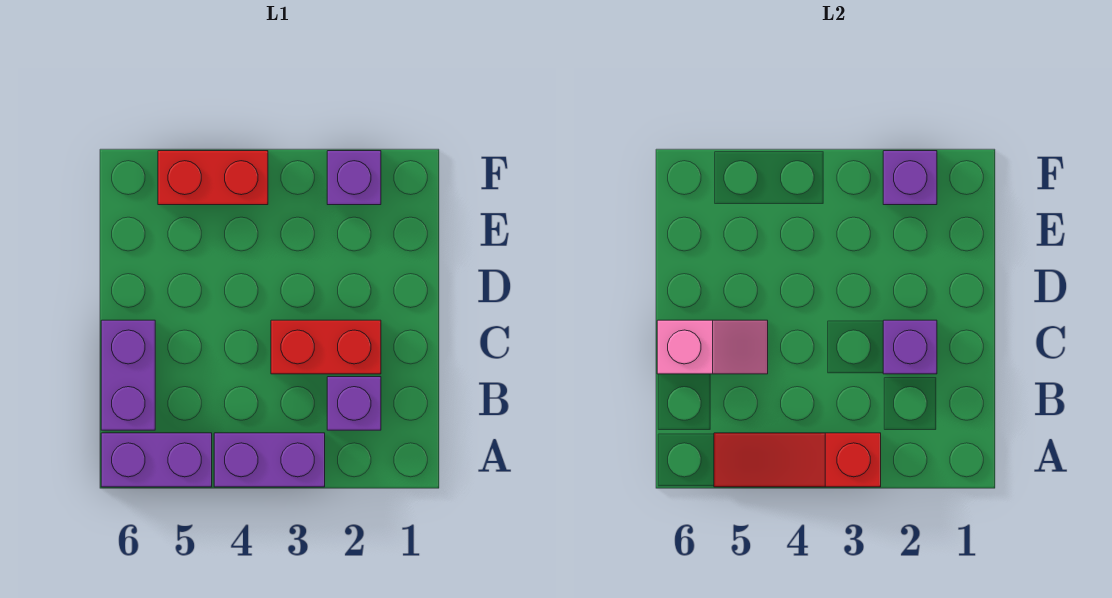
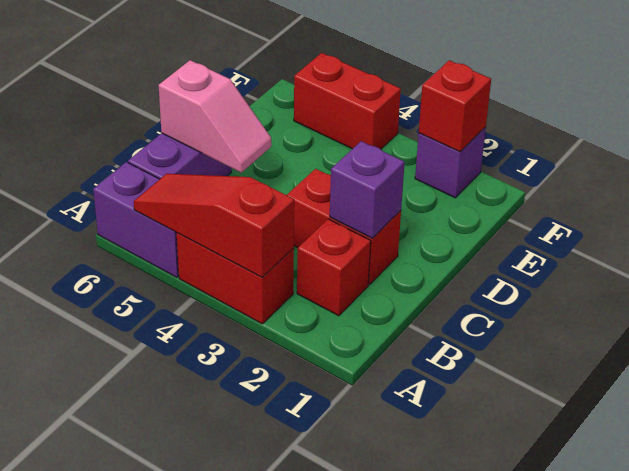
purple 1x2 brick [214,433,325,487] -> red 1x2 brick [177,233,294,324]
purple 1x1 brick [327,377,381,430] -> red 1x1 brick [297,219,371,316]
purple 1x1 brick [883,151,937,205] -> red 1x1 brick [419,60,491,152]

